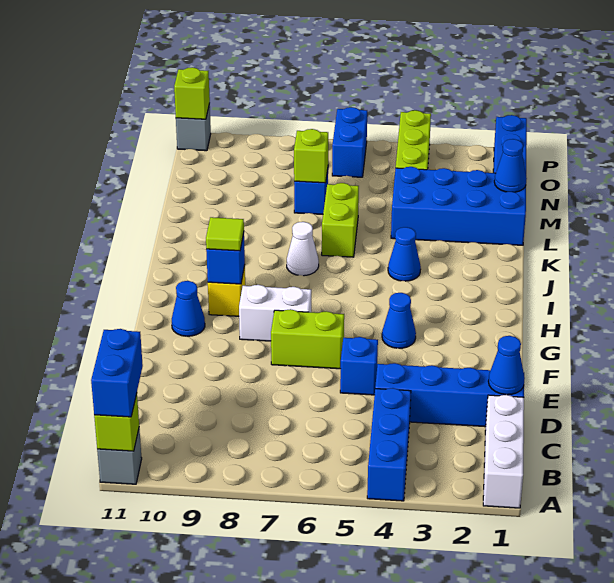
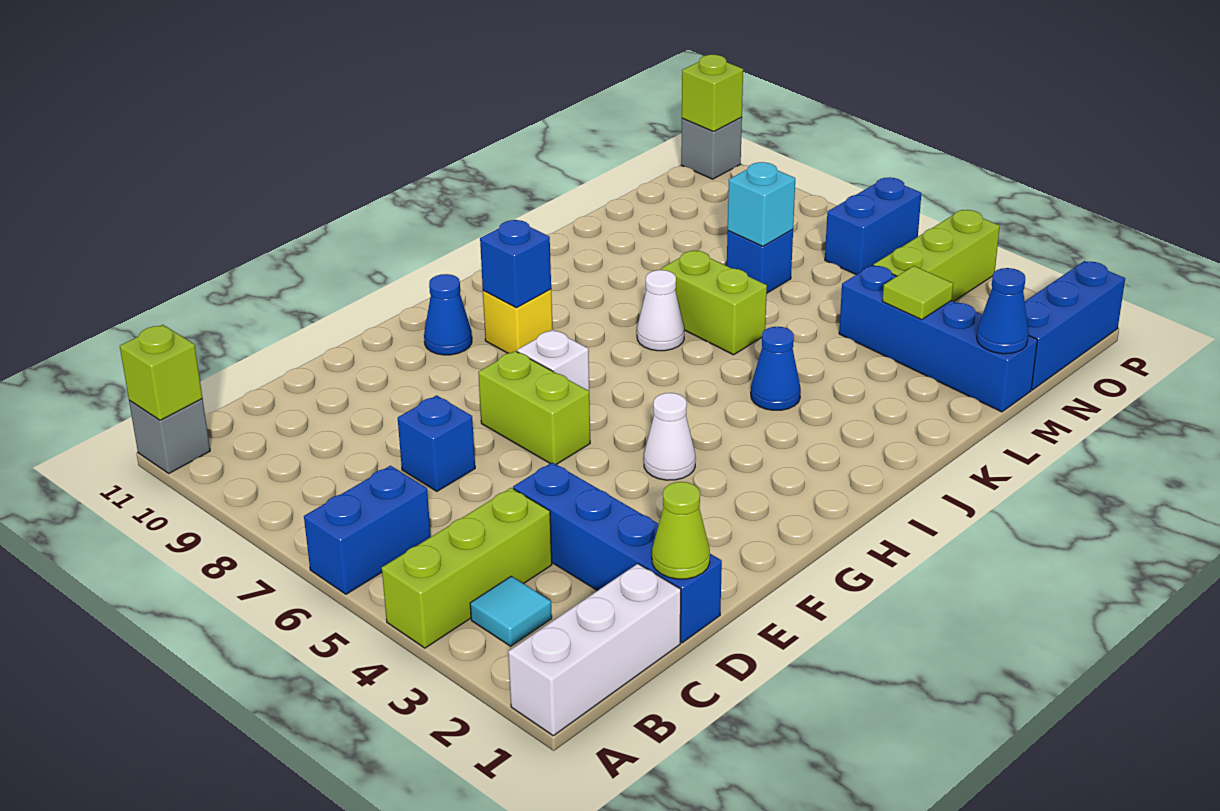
blue 1x3 brick [367,388,411,501] -> lime 1x3 brick [382,488,552,648]
blue 1x2 brick [91,329,143,417] -> blue 1x2 brick moved to [304,466,431,594]
none -> cyan 1x1 tile [470,576,552,646]
blue 1x1 cone [488,336,525,395] -> lime 1x1 cone [652,482,710,579]
blue 1x1 brick [340,337,378,395] -> blue 1x1 brick moved to [398,395,475,491]
blue 1x1 cone [382,293,416,348] -> white 1x1 cone [644,393,696,480]
white 1x2 brick [239,285,311,341] -> white 1x1 brick [517,330,589,391]
lime 1x1 tile [206,217,244,251] -> lime 1x1 tile moved to [882,266,953,320]
lime 1x2 brick [322,183,359,257] -> lime 1x2 brick turned to [661,250,767,355]
blue 2x4 brick [391,167,526,245] -> blue 1x4 brick [839,265,1037,412]
lime 1x1 brick [294,129,328,183] -> cyan 1x1 brick [728,162,795,246]

